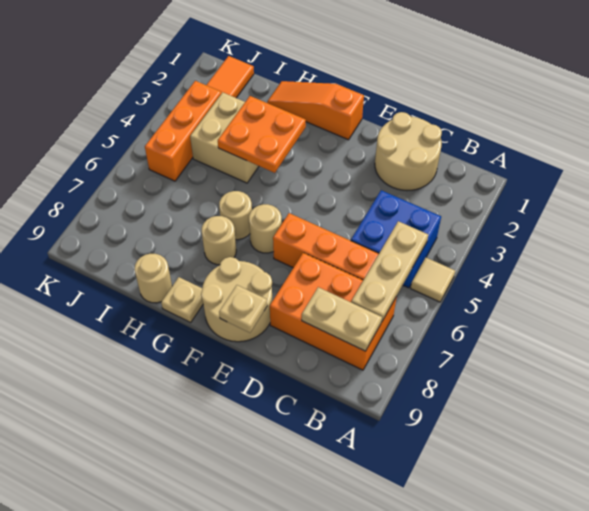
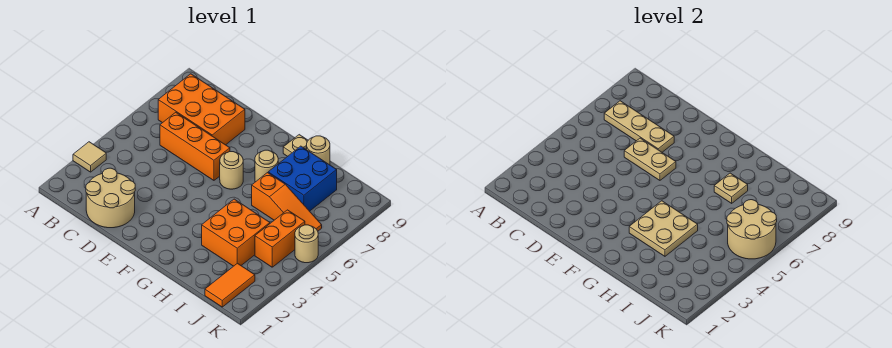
tan 1x1 tile [411,258,455,302] -> tan 1x1 tile moved to [73,142,106,172]
blue 2x2 brick [351,190,441,288] -> blue 2x2 brick moved to [268,146,337,211]
tan 1x3 plate [351,221,428,322] -> tan 1x3 plate turned to [604,101,674,152]
tan 1x2 plate [302,287,382,351] -> tan 1x2 plate moved to [624,138,676,180]
tan 2x2 round brick [201,257,272,342] -> tan 2x2 round brick moved to [727,200,777,259]
tan 1x1 plate [219,285,267,333] -> tan 1x1 plate moved to [714,173,748,203]
orange 1x3 slope [267,81,364,140] -> orange 1x3 slope moved to [252,173,322,231]
orange 2x2 plate [218,96,306,173] -> tan 2x2 plate [629,201,698,256]
tan 1x1 round brick [219,191,252,240] -> tan 1x1 round brick moved to [295,225,318,263]
tan 2x2 brick [190,92,259,183] -> orange 2x2 brick [202,199,270,266]
orange 1x3 brick [145,81,221,181] -> orange 1x2 brick [255,210,305,267]

